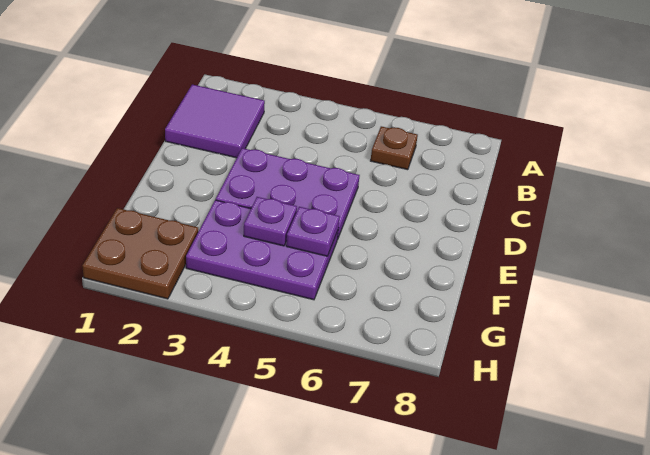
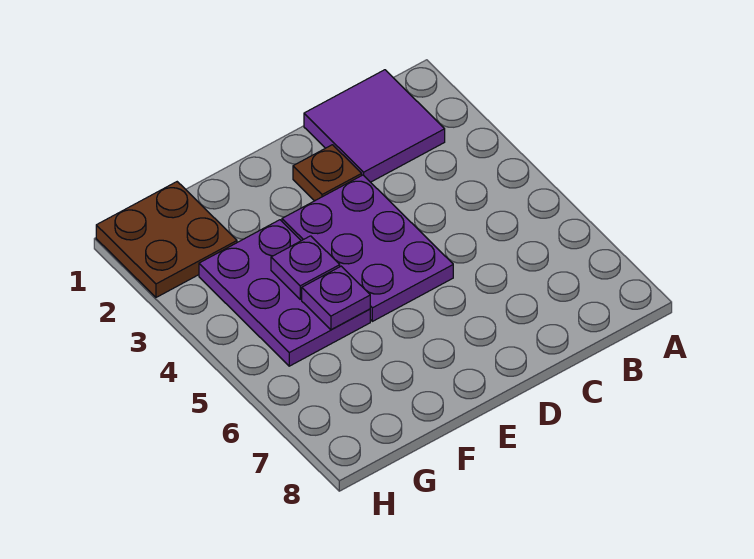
brown 1x1 plate [371,126,418,170] -> brown 1x1 plate moved to [293,145,362,201]

